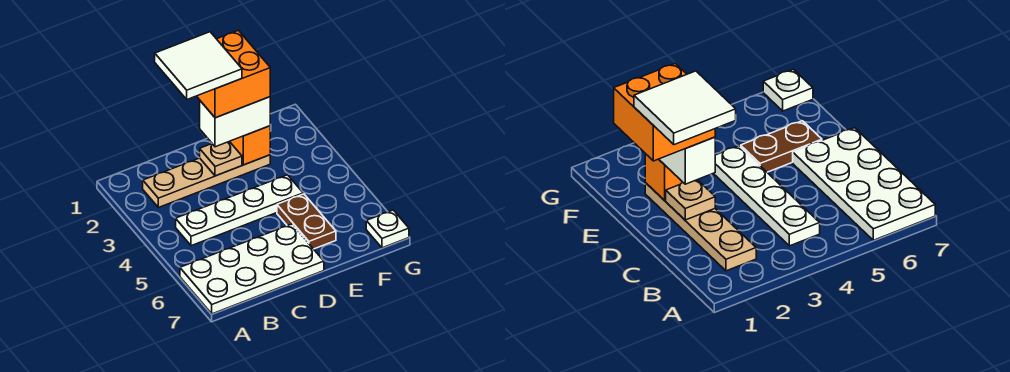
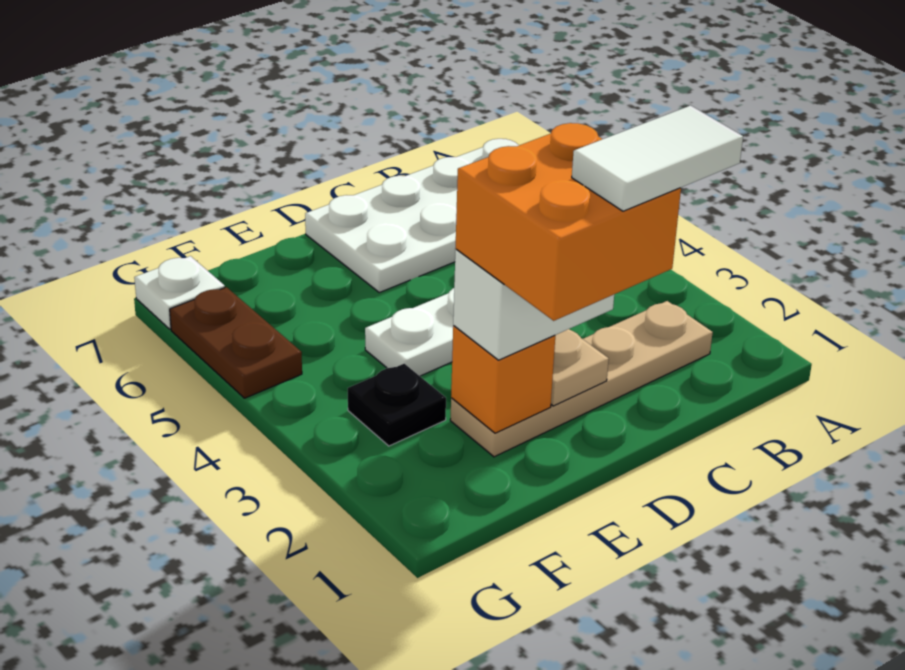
white 2x2 tile [155,32,242,99] -> white 1x2 tile [572,106,743,211]
brown 1x2 plate [277,194,336,249] -> brown 1x2 plate moved to [170,287,302,398]
none -> black 1x1 plate [348,364,446,446]

